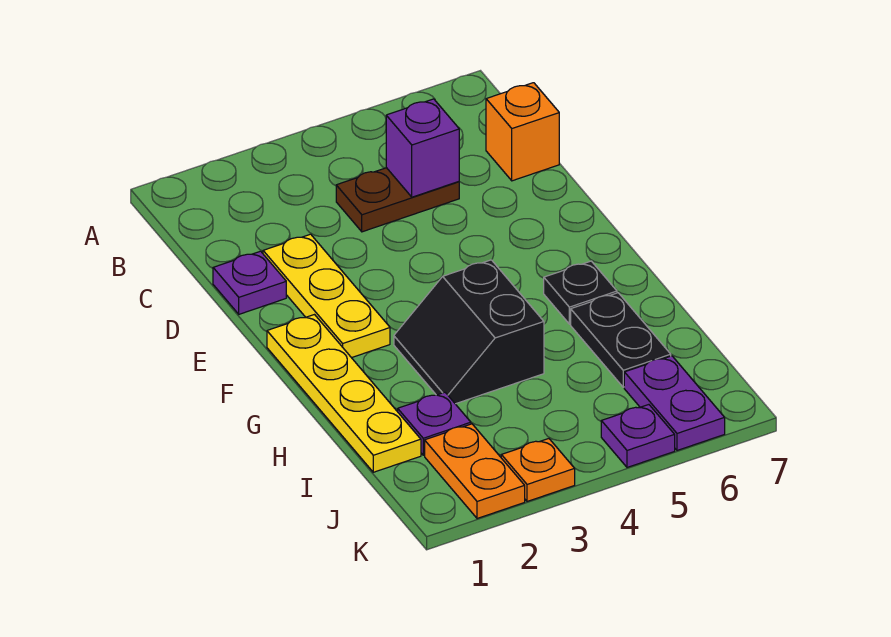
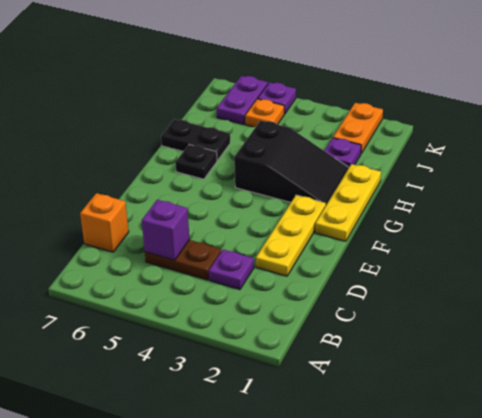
purple 1x1 plate [213,251,286,314] -> purple 1x1 plate moved to [209,249,254,290]
yellow 1x4 plate [267,315,421,472] -> yellow 1x3 plate [315,164,381,241]
black 2x2 slope [394,260,544,404] -> black 2x3 slope [234,121,349,205]
black 1x2 plate [571,293,671,387] -> black 1x2 plate turned to [161,119,230,160]
orange 1x1 plate [501,439,575,501] -> orange 1x1 plate moved to [245,99,284,127]

